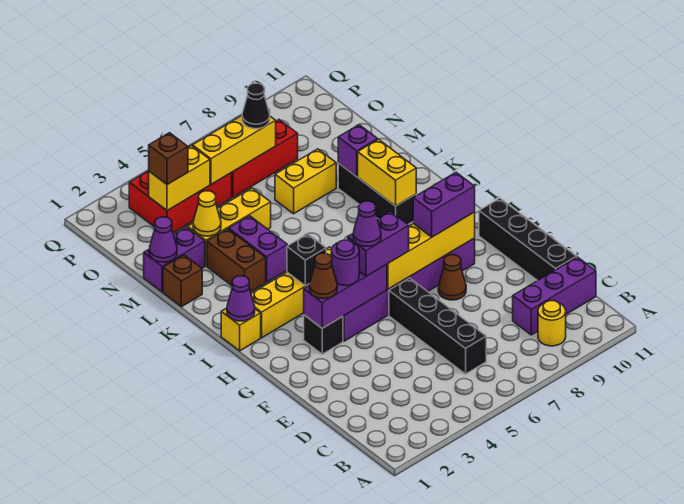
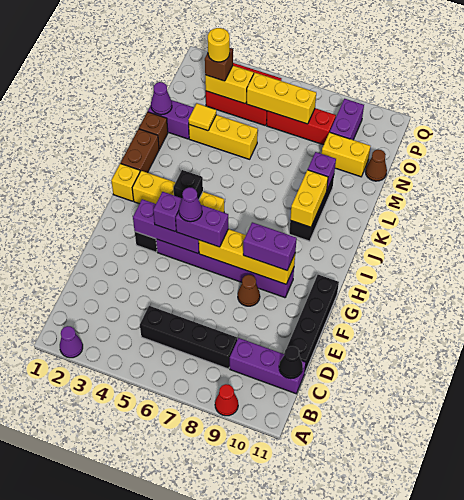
none -> red 1x1 cone [215,384,238,416]
yellow 1x1 round brick [538,301,566,346] -> yellow 1x1 round brick moved to [208,28,230,62]
black 1x4 brick [389,278,486,374] -> black 1x4 brick turned to [140,306,237,369]
brown 1x1 cone [310,253,337,299] -> brown 1x1 cone moved to [365,149,387,181]
purple 1x1 round brick [331,240,359,286] -> purple 1x1 brick [153,192,182,231]
purple 1x1 cone [227,276,255,321] -> purple 1x1 cone moved to [60,326,83,358]
brown 1x2 brick [207,229,266,292] -> brown 1x2 brick moved to [121,129,159,173]
purple 1x2 brick [229,216,287,282] -> purple 1x2 brick moved to [330,99,364,140]
yellow 1x1 cone [193,191,221,236] -> yellow 1x1 tile [188,103,216,131]
yellow 1x2 brick [275,149,336,214] -> yellow 1x2 brick moved to [322,132,371,177]
black 1x1 cone [242,83,270,129] -> black 1x1 cone moved to [279,346,303,379]

